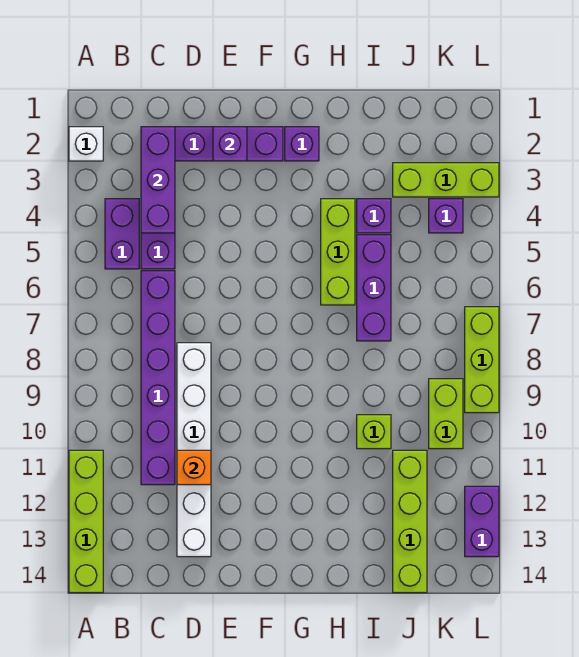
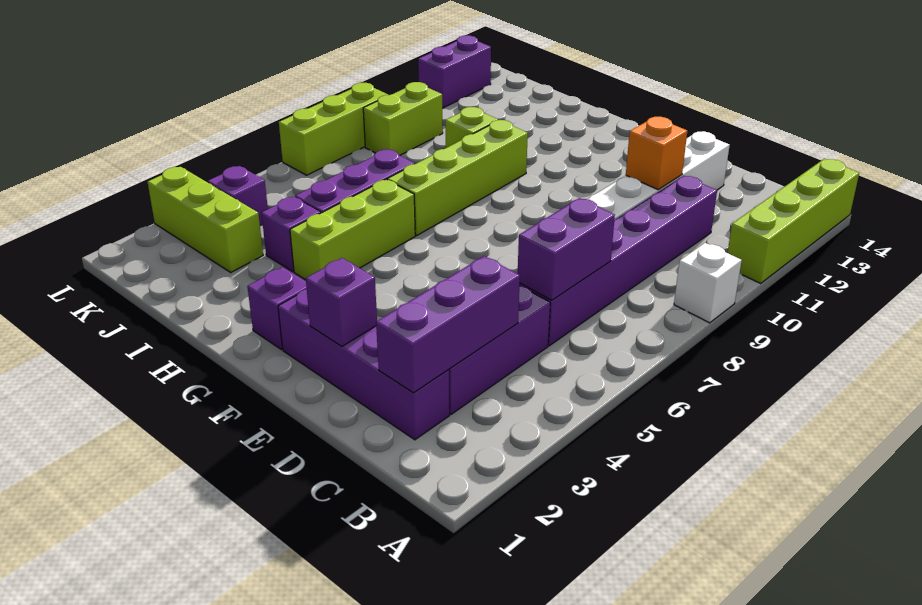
white 1x1 brick [69,127,103,161] -> white 1x1 brick moved to [674,243,742,323]
purple 1x2 brick [105,199,139,269] -> purple 1x2 brick moved to [518,198,615,300]
lime 1x4 brick [393,450,427,593] -> lime 1x4 brick moved to [387,120,528,235]

